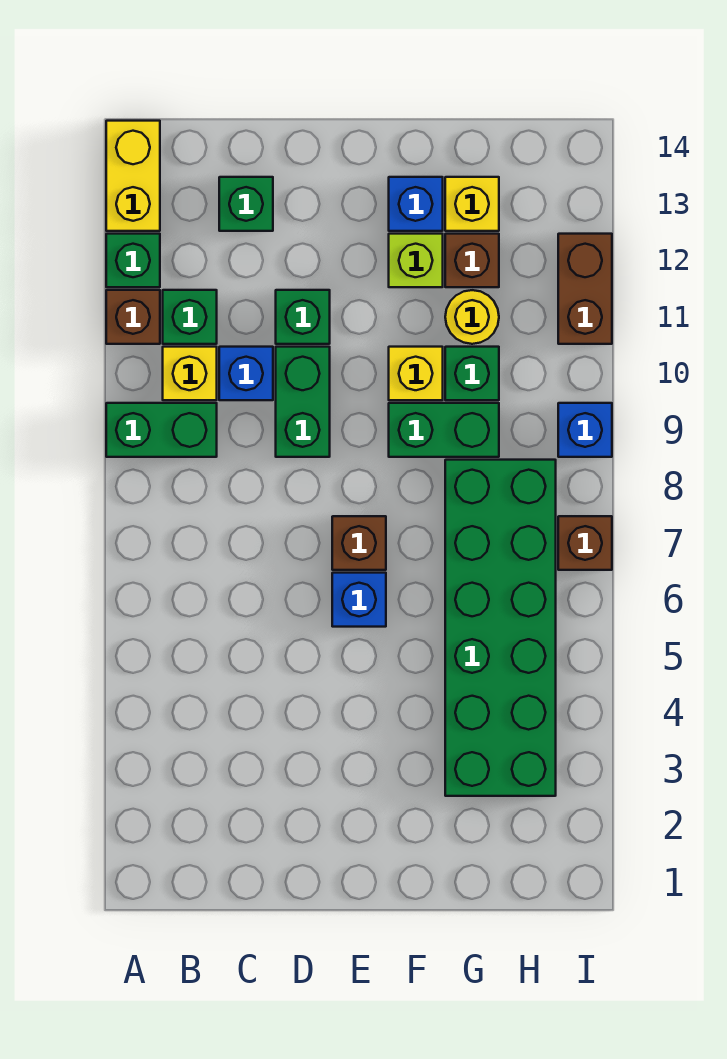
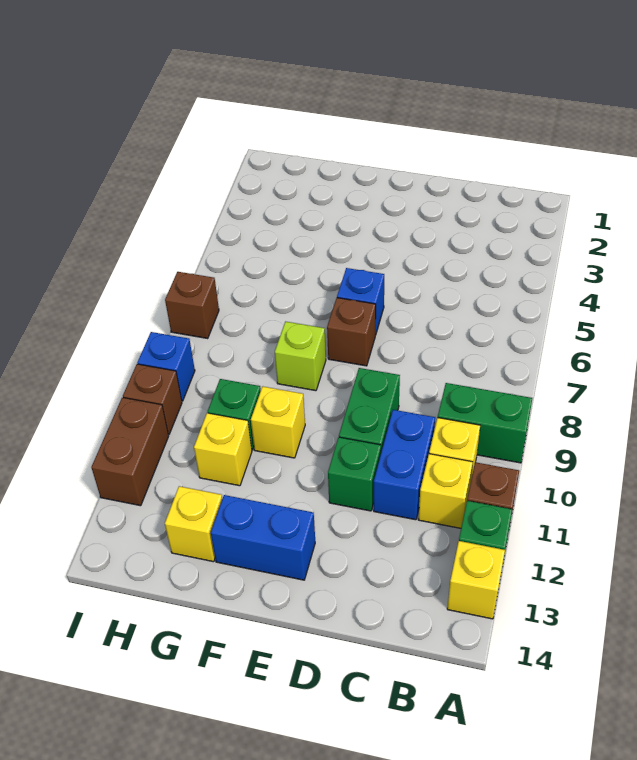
yellow 1x2 brick [106,121,160,231] -> yellow 1x1 brick [447,541,505,619]
green 1x1 brick [163,290,217,344] -> yellow 1x1 brick [418,454,473,528]
blue 1x1 brick [219,347,273,400] -> blue 1x2 brick [374,410,435,520]
green 1x1 brick [219,177,273,231] -> none
green 1x2 brick [389,403,499,457] -> none
lime 1x1 brick [389,234,443,287] -> lime 1x1 brick moved to [275,322,326,391]
blue 1x1 brick [389,177,443,231] -> blue 1x2 brick [211,495,315,580]
green 2x6 brick [445,460,556,796] -> none
yellow 1x1 round brick [445,290,499,344] -> yellow 1x1 brick [194,413,252,486]
brown 1x1 brick [445,234,499,287] -> brown 1x1 brick moved to [123,364,182,434]

